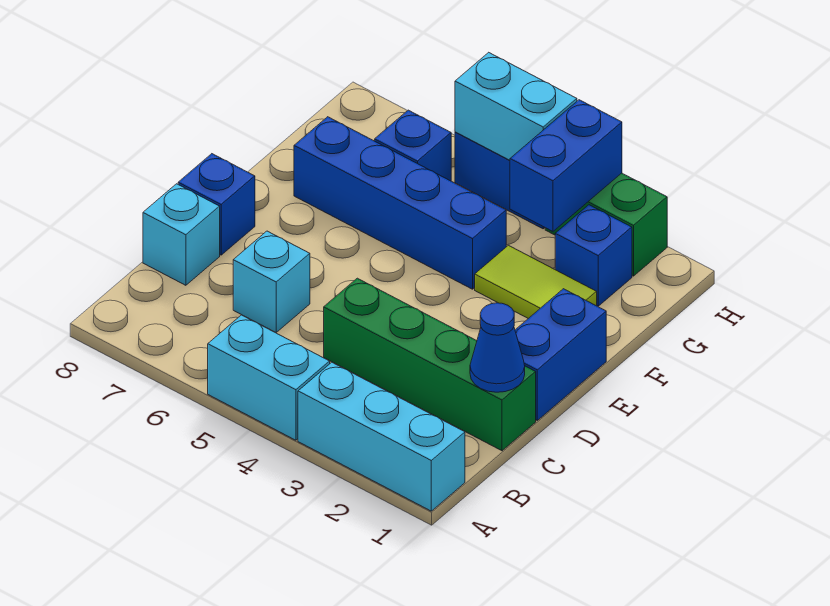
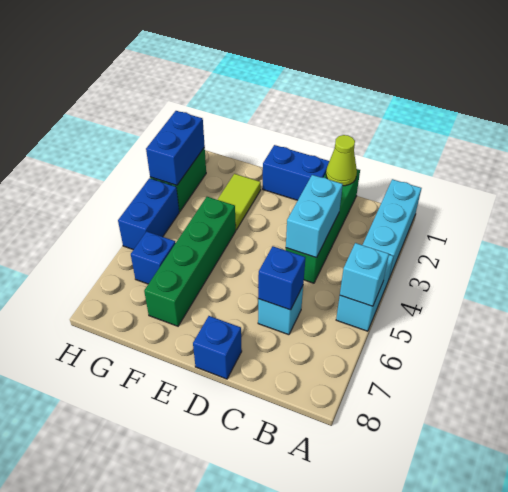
blue 1x1 cone [470,303,525,392] -> lime 1x1 cone [326,135,357,186]
cyan 1x1 brick [143,184,220,285] -> cyan 1x1 brick moved to [340,243,389,306]
blue 1x4 brick [294,117,506,289] -> green 1x4 brick [144,197,236,326]
blue 1x1 brick [555,205,632,306] -> blue 1x1 brick moved to [258,246,306,310]
blue 1x2 brick [510,100,622,231] -> blue 1x2 brick turned to [146,111,205,185]
cyan 1x2 brick [455,52,577,160] -> cyan 1x2 brick moved to [286,175,343,258]

